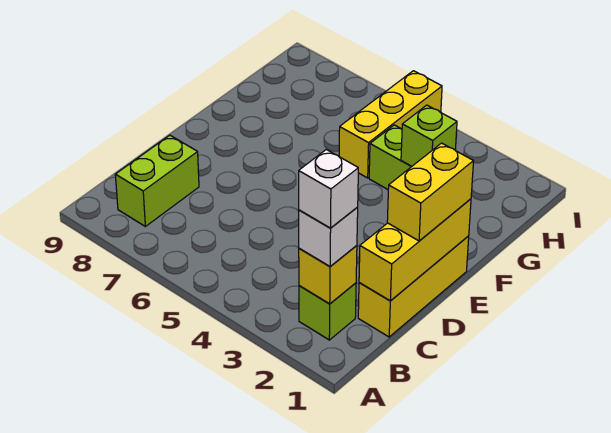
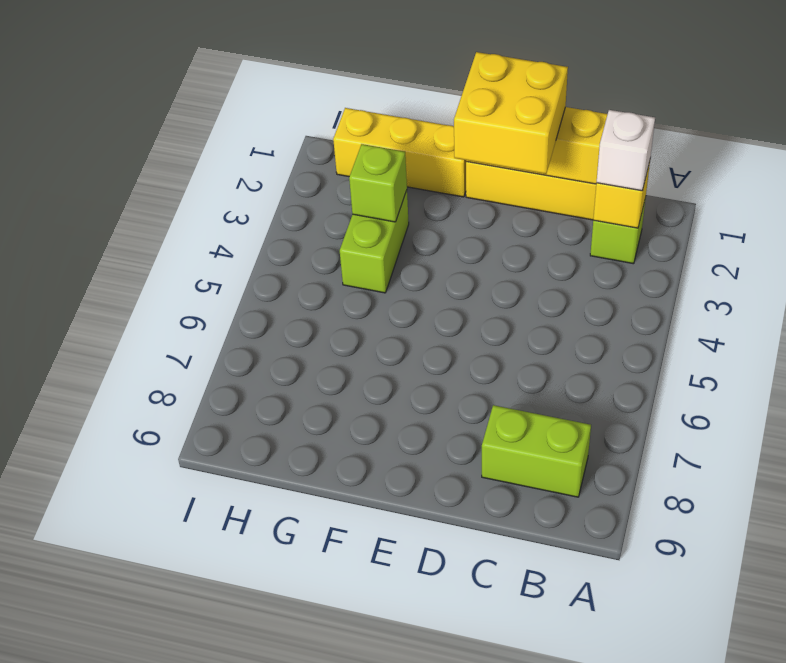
white 1x1 brick [299,150,358,228] -> none
yellow 1x2 brick [387,143,474,241] -> yellow 2x2 brick [454,52,568,174]
yellow 1x3 brick [339,71,442,178] -> yellow 1x3 brick moved to [333,108,466,197]

